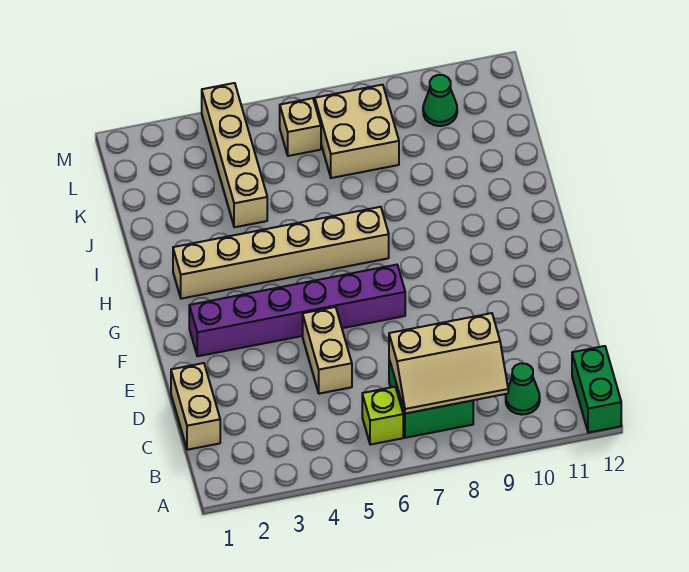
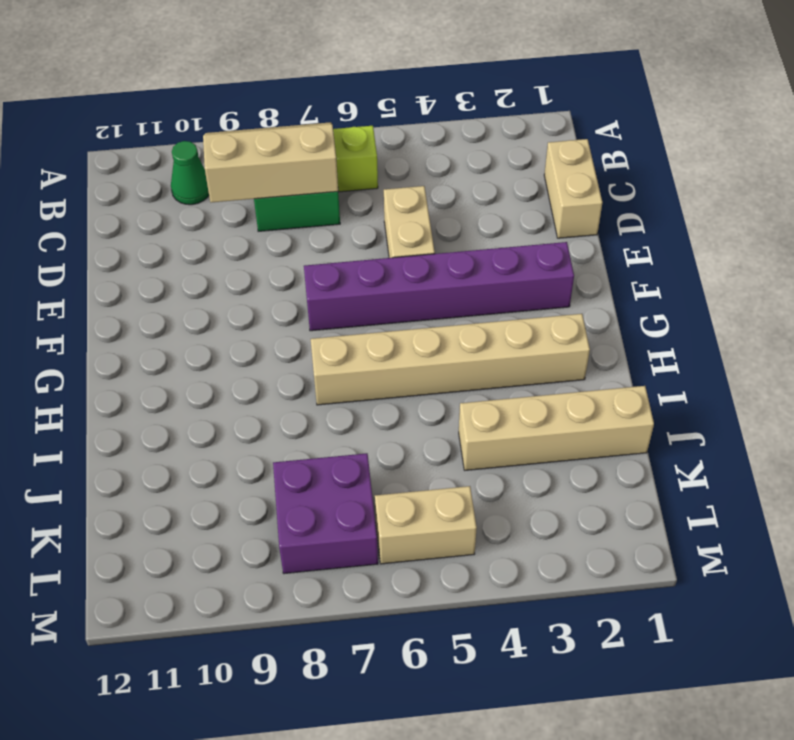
green 1x2 brick [572,346,621,433] -> none
tan 1x4 brick [202,83,267,227] -> tan 1x4 brick turned to [459,386,654,470]
tan 2x2 brick [315,85,399,178] -> purple 2x2 brick [273,453,378,574]
tan 1x1 brick [280,98,321,156] -> tan 1x2 brick [375,486,477,564]
green 1x1 cone [423,75,457,126] -> none

